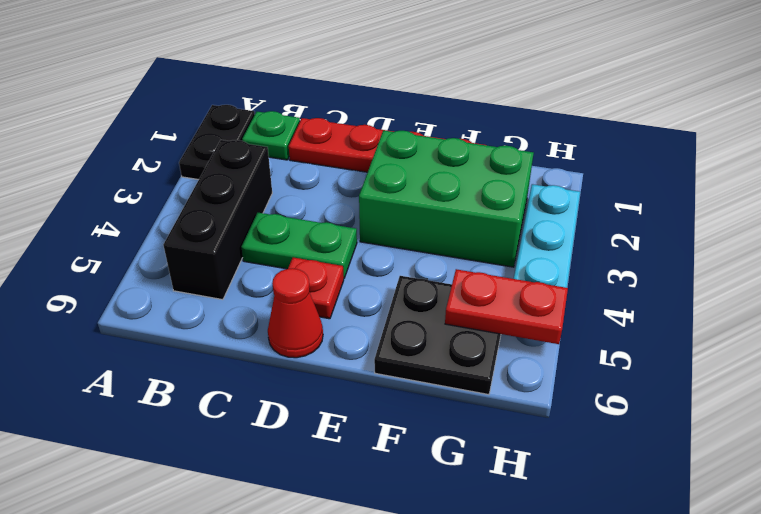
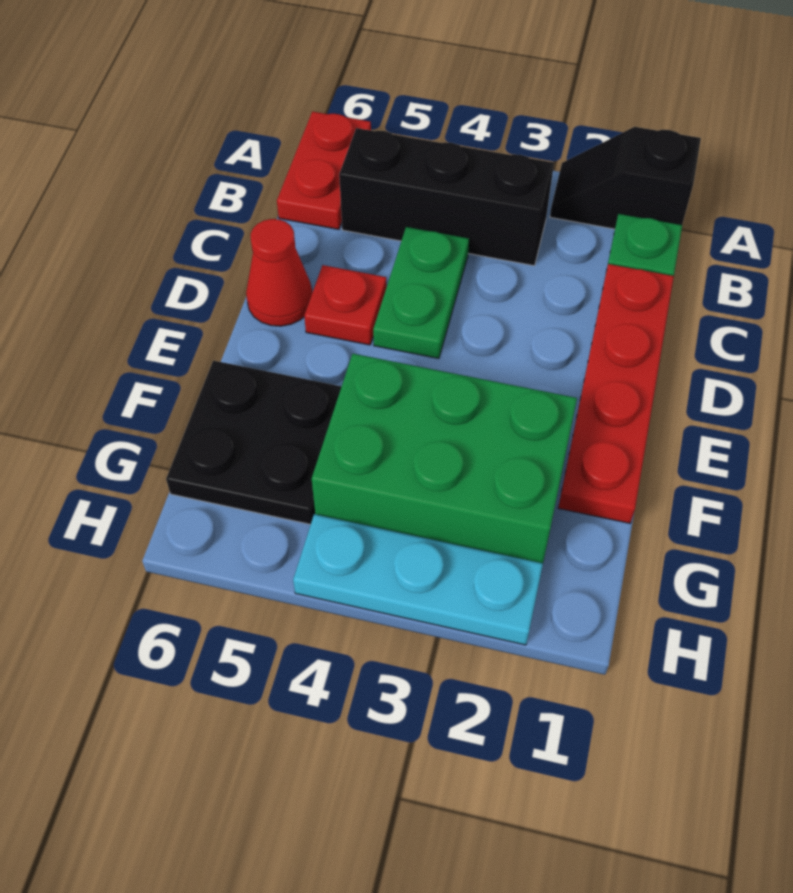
black 1x2 plate [179,105,255,180] -> black 1x2 slope [550,127,701,229]
green 2x3 brick [359,130,534,267] -> green 2x3 brick turned to [312,354,577,563]
red 1x2 plate [445,269,568,344] -> red 1x2 plate moved to [277,111,371,229]

